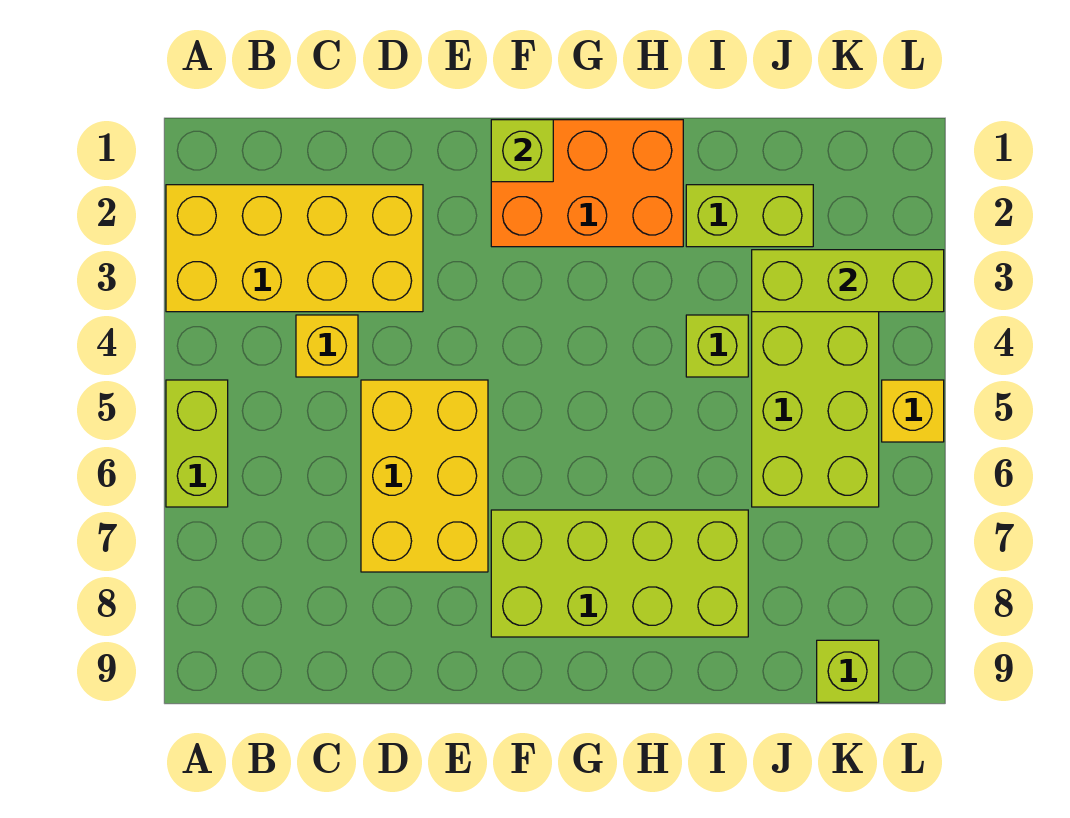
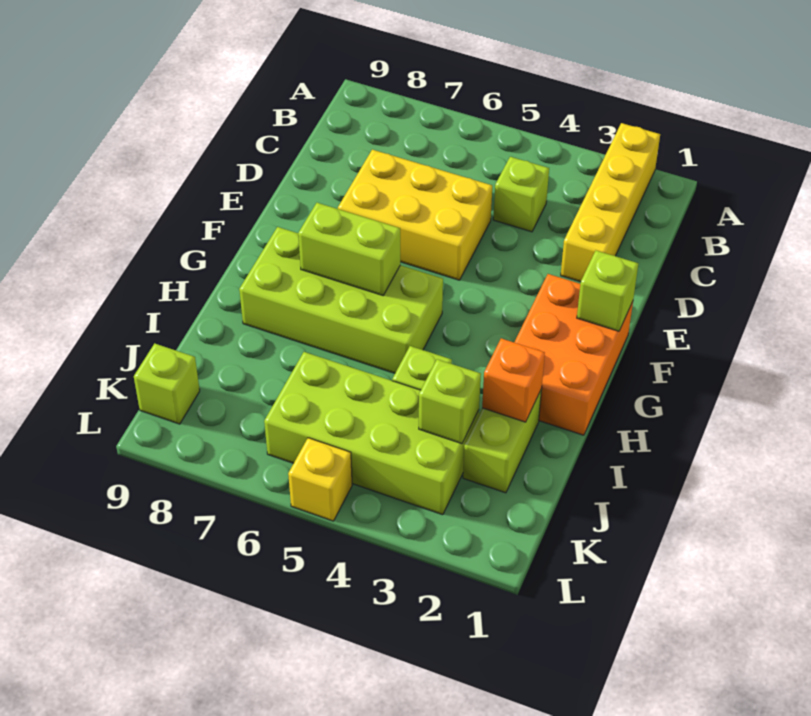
yellow 2x4 brick [166,185,423,312] -> yellow 1x4 brick [561,123,660,282]
lime 1x2 brick [166,380,228,507] -> lime 1x2 brick moved to [298,203,400,295]
yellow 1x1 brick [296,315,358,377] -> lime 1x1 brick [493,157,549,232]
lime 2x4 brick [491,510,748,637] -> lime 2x4 brick turned to [239,227,443,373]
none -> orange 1x1 brick [482,338,545,422]
lime 1x3 brick [752,250,944,312] -> lime 1x1 brick [419,359,481,444]

